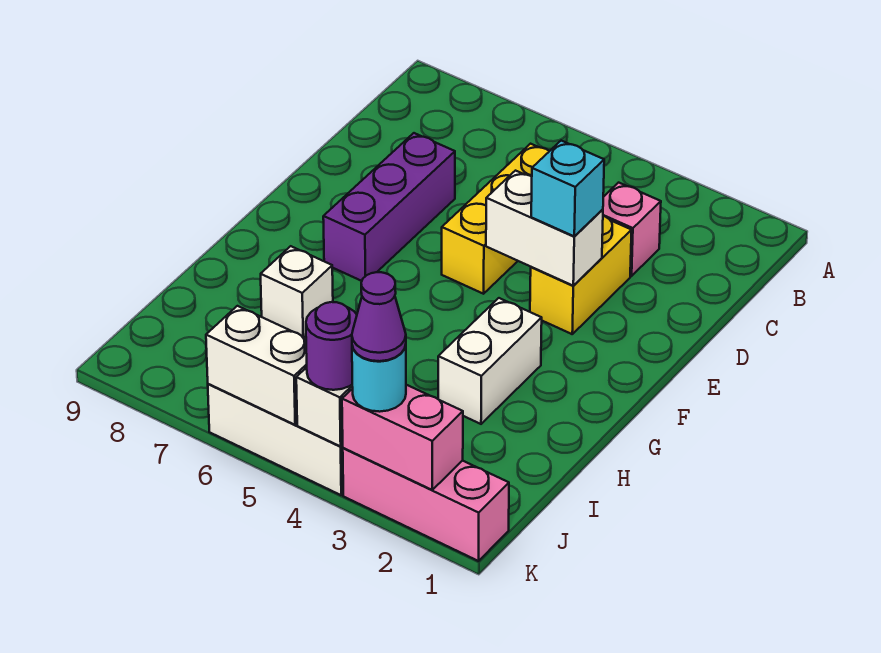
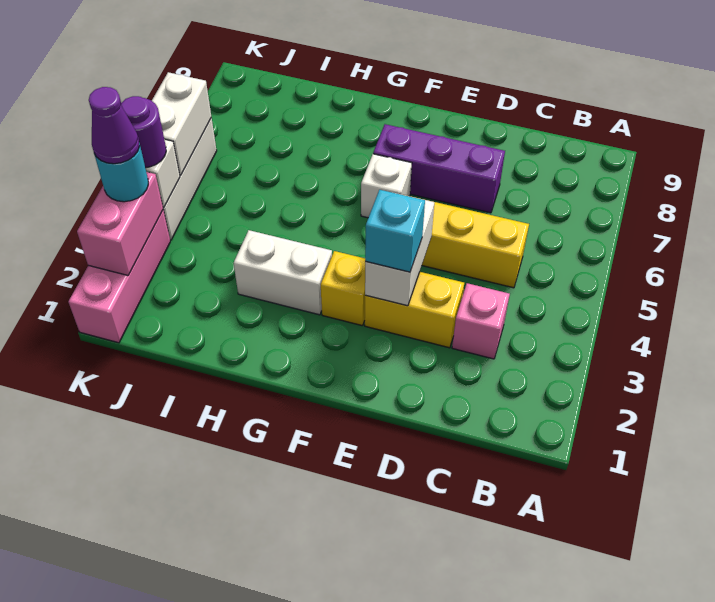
none -> yellow 1x1 brick [321,251,366,326]
white 1x1 brick [261,246,333,338] -> white 1x1 brick moved to [361,154,412,218]

